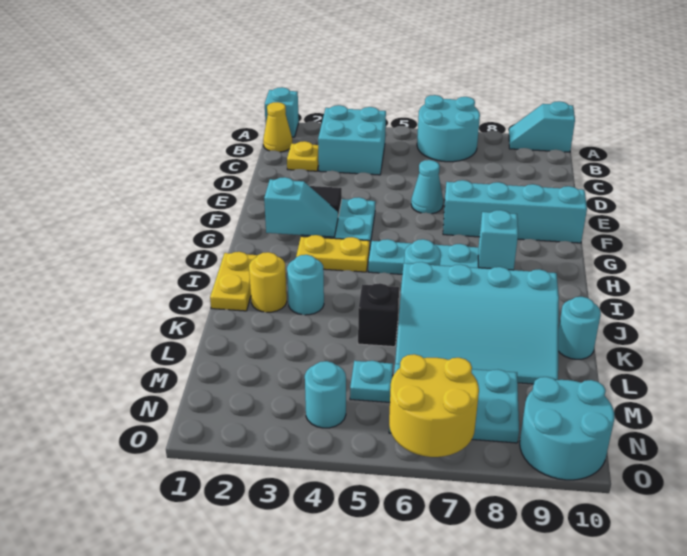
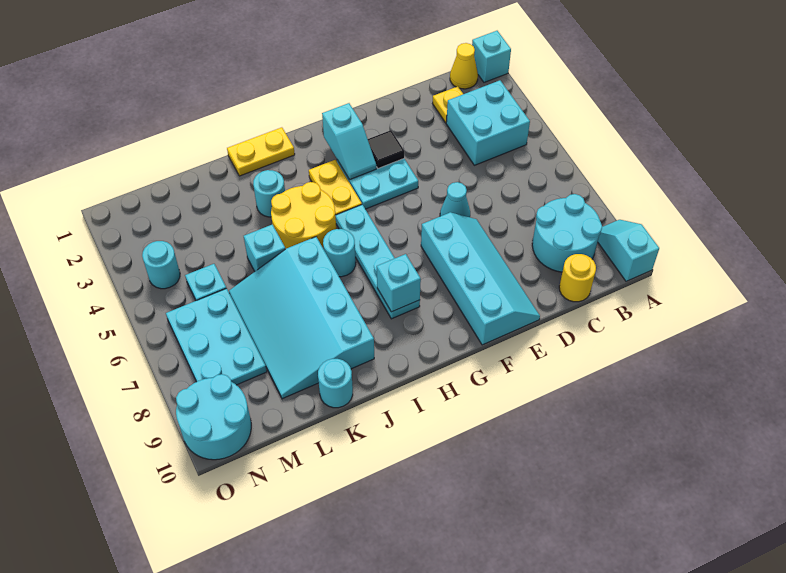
cyan 2x2 round brick [417,95,480,162] -> cyan 2x2 round brick moved to [532,194,602,272]
yellow 1x1 round brick [249,252,287,312] -> yellow 1x1 round brick moved to [559,254,596,302]
black 1x1 brick [358,283,399,347] -> cyan 1x1 brick [244,224,285,271]
yellow 2x2 round brick [389,354,479,457] -> yellow 2x2 round brick moved to [271,182,336,249]

